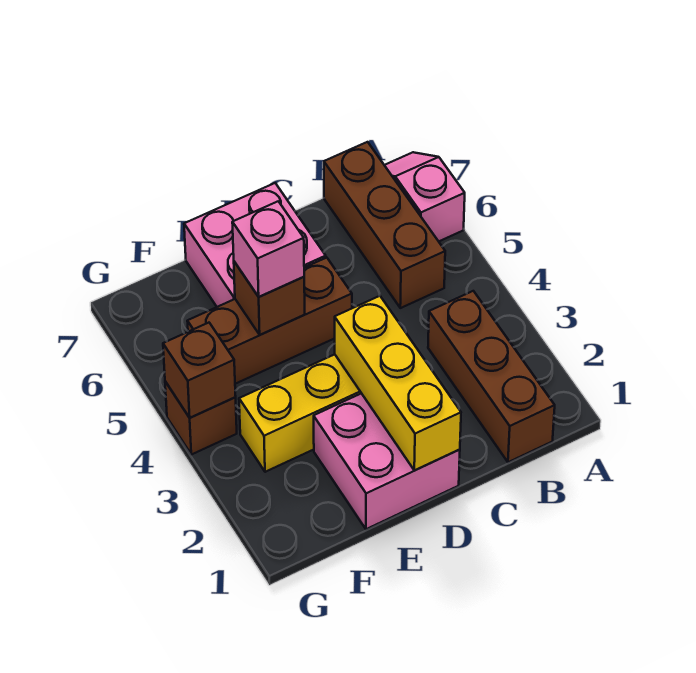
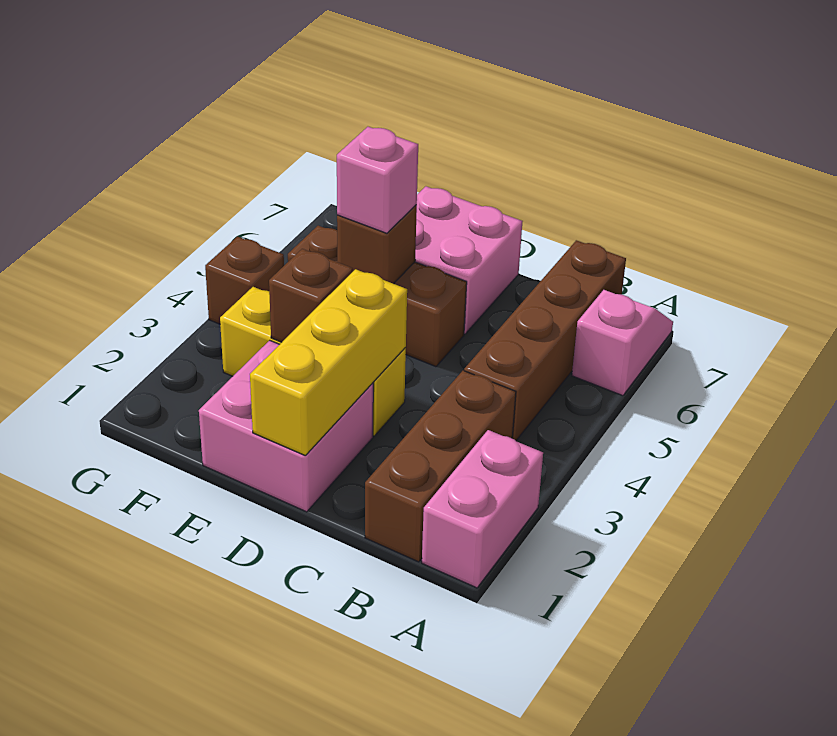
none -> pink 1x2 brick [422,430,543,588]
brown 1x3 brick [324,142,445,308] -> brown 1x4 brick [464,240,626,441]
brown 1x1 brick [163,323,236,418] -> brown 1x1 brick moved to [269,249,353,342]

